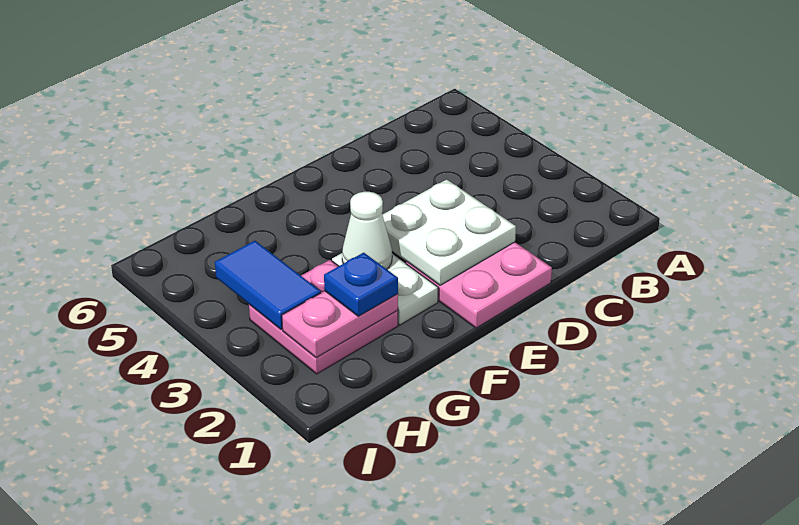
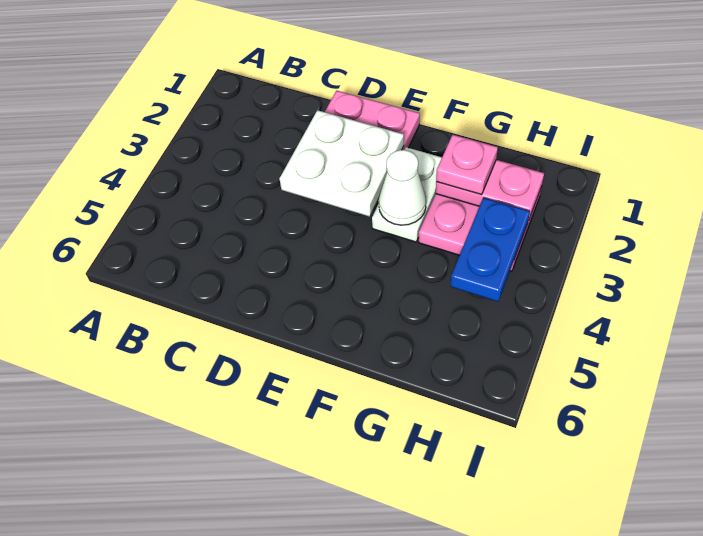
blue 1x1 plate [324,253,398,316] -> pink 1x1 plate [436,135,498,195]
blue 1x2 tile [215,241,321,330] -> blue 1x2 plate [450,198,530,302]

